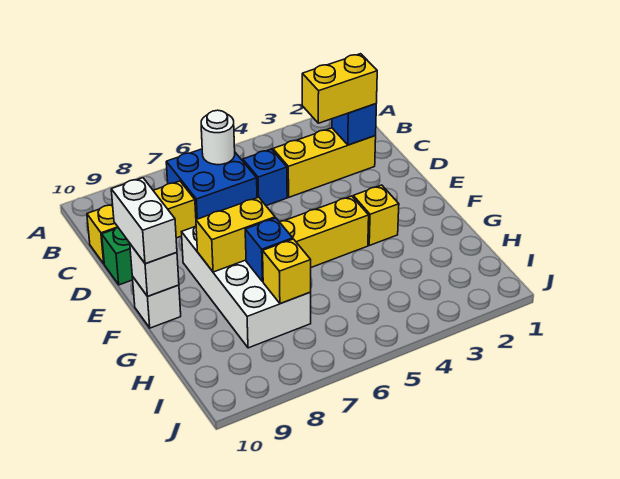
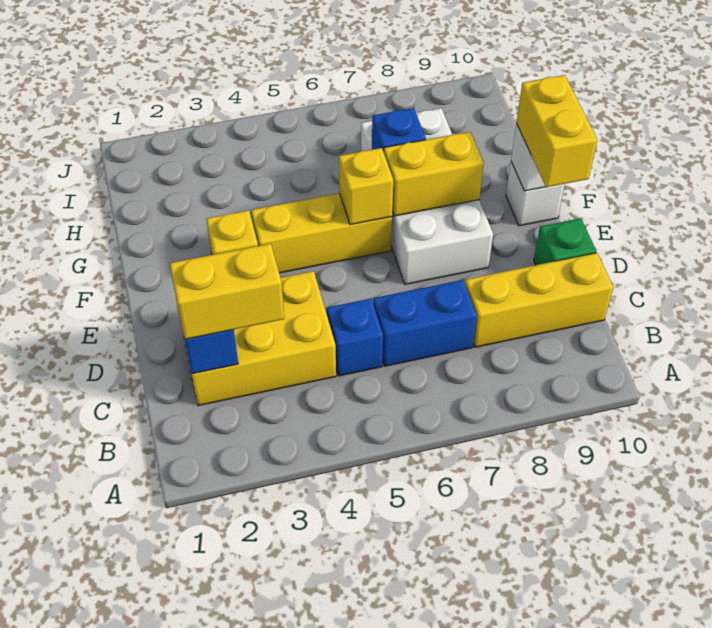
blue 2x2 brick [166,149,257,220] -> blue 1x2 brick [373,280,477,366]
white 1x1 round brick [201,110,235,165] -> none
yellow 1x3 brick [273,128,376,197] -> yellow 2x3 brick [176,271,336,406]
white 1x2 brick [111,178,177,264] -> yellow 1x2 brick [516,75,597,187]
yellow 1x1 brick [263,239,311,304] -> yellow 1x1 brick moved to [339,148,393,225]

